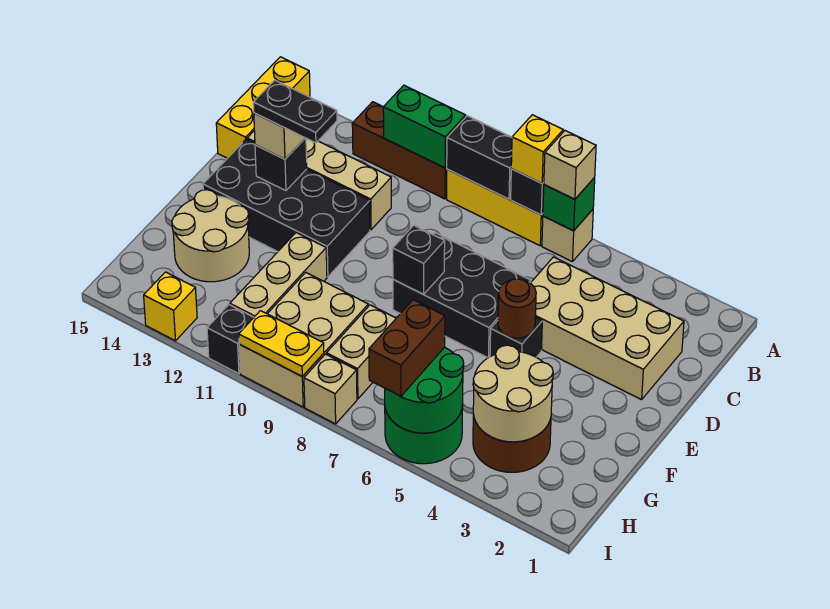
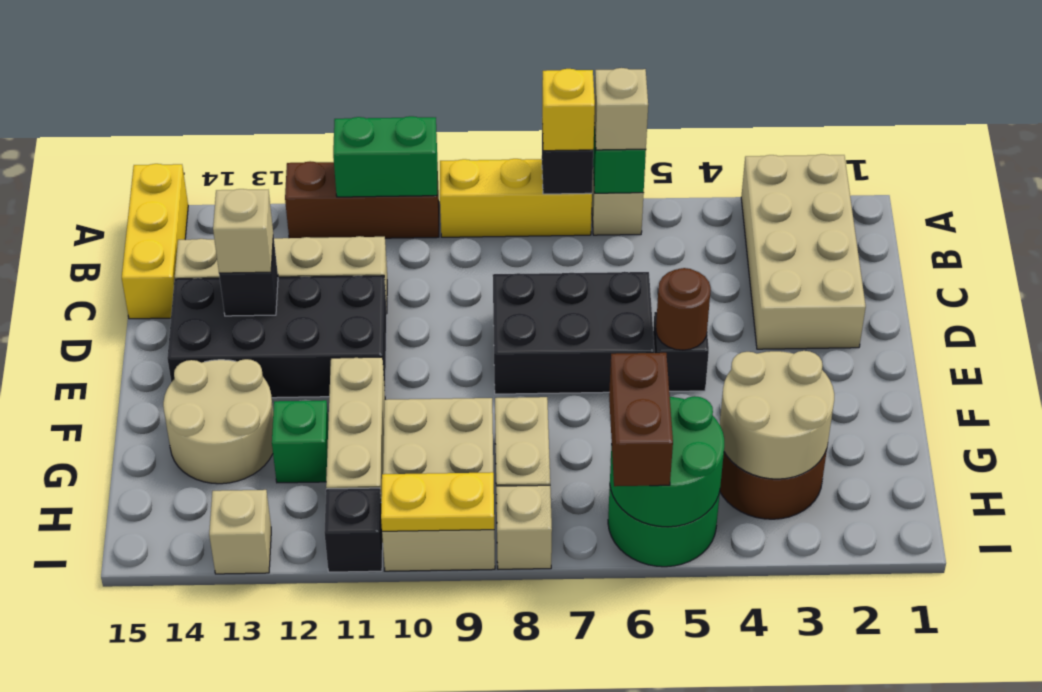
black 1x2 brick [447,116,512,199] -> none
tan 2x4 brick [530,257,684,400] -> tan 2x4 brick turned to [741,154,866,349]
black 1x2 plate [253,80,337,143] -> none
black 1x1 brick [393,225,445,294] -> none
none -> green 1x1 brick [272,400,328,483]
yellow 1x1 brick [144,272,197,341] -> tan 1x1 brick [209,490,271,574]

